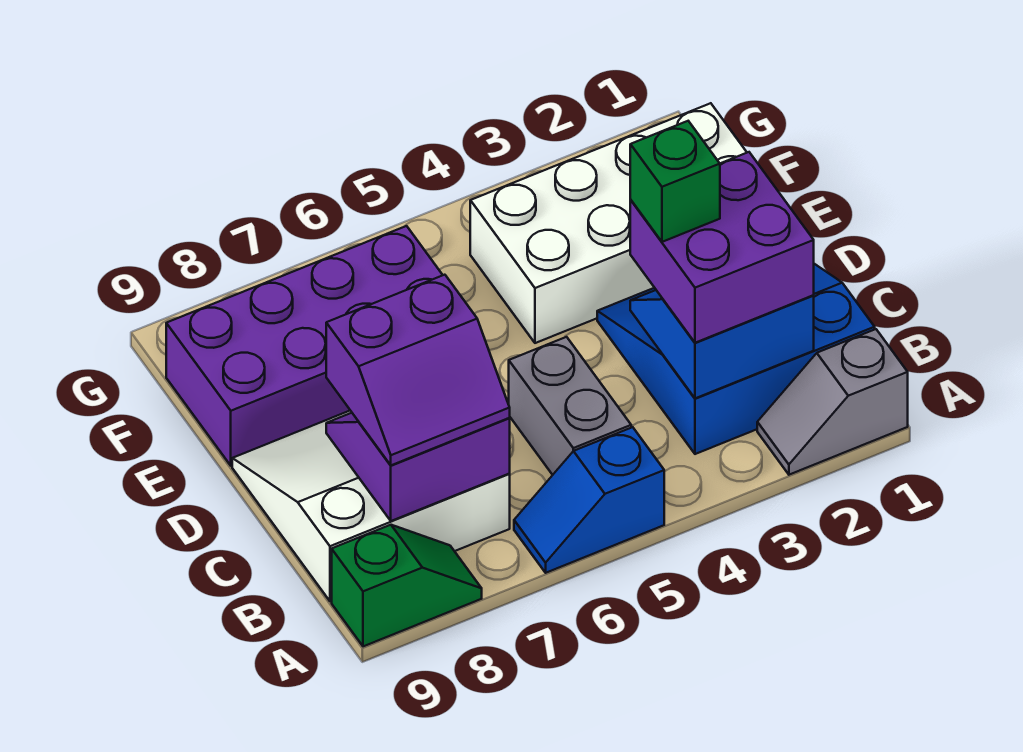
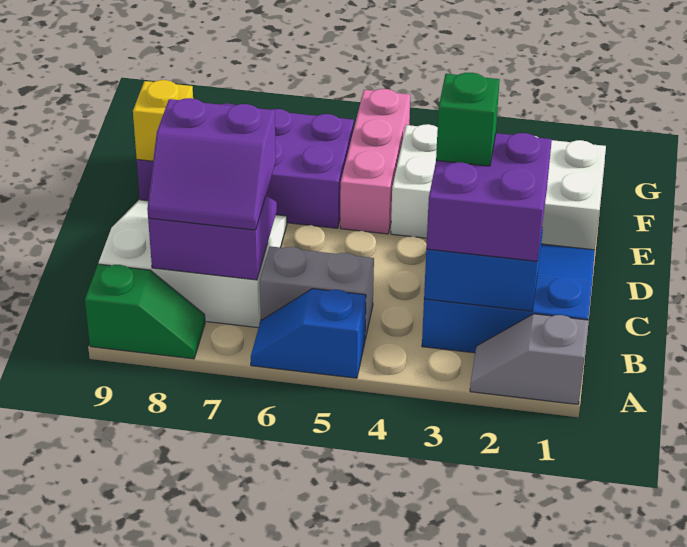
grey 1x2 brick [509,337,631,475] -> grey 1x2 brick turned to [260,246,374,339]
none -> pink 1x3 brick [340,89,410,234]
none -> yellow 1x1 brick [133,80,193,161]

